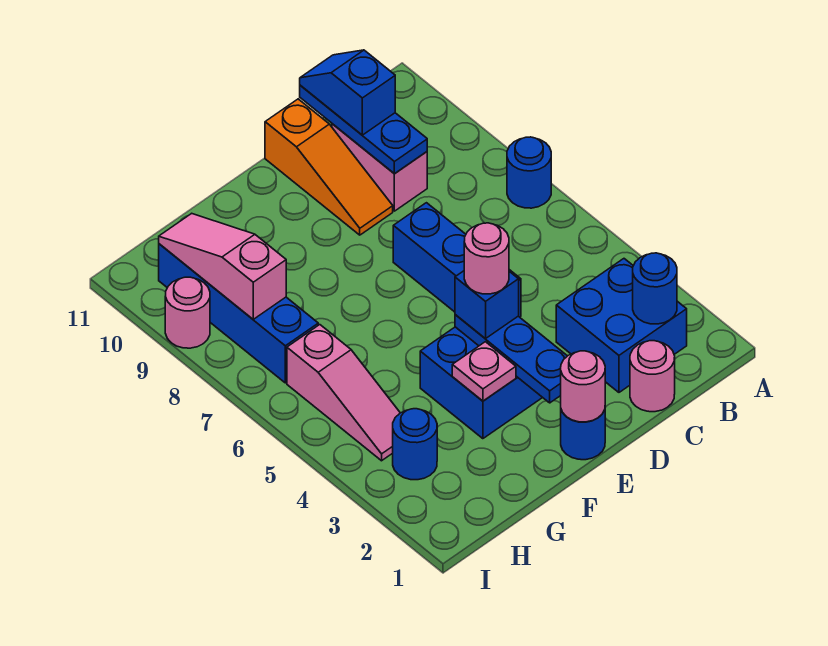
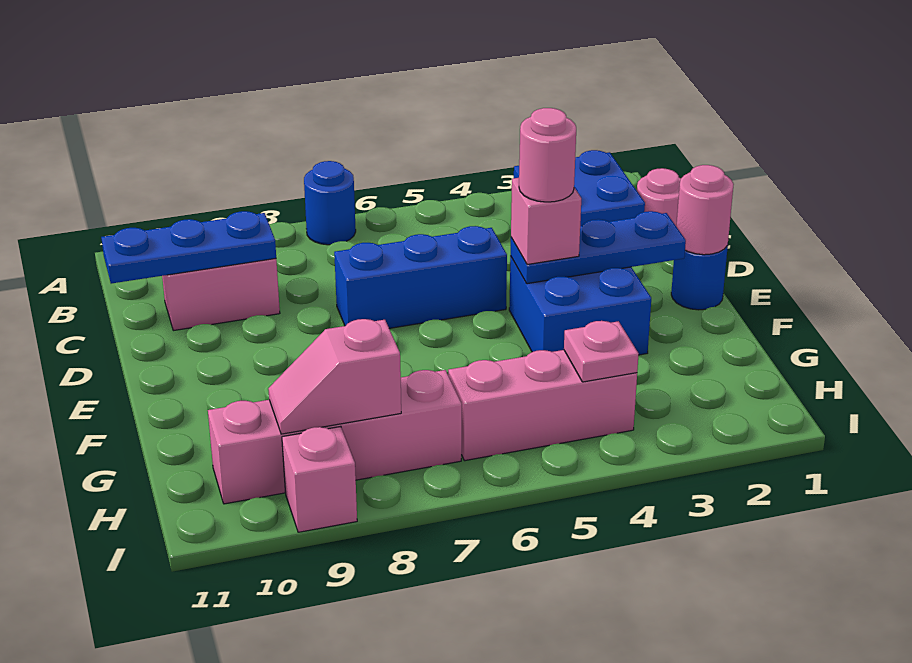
blue 1x1 round brick [633,253,677,324] -> none
blue 1x2 slope [300,50,395,135] -> none
orange 1x3 slope [265,99,393,235] -> none
blue 1x1 brick [455,271,519,339] -> pink 1x1 brick [511,178,581,265]
pink 1x1 plate [452,342,516,401] -> pink 1x1 plate moved to [564,321,639,382]
blue 1x1 round brick [393,409,437,480] -> none
pink 1x3 slope [287,325,400,461] -> pink 1x3 brick [448,350,637,461]
blue 1x4 brick [159,244,318,383] -> pink 1x4 brick [208,370,462,504]
pink 1x3 slope [159,213,286,319] -> pink 1x2 slope [268,319,401,434]
pink 1x1 round brick [165,277,210,348] -> pink 1x1 brick [282,426,357,532]

